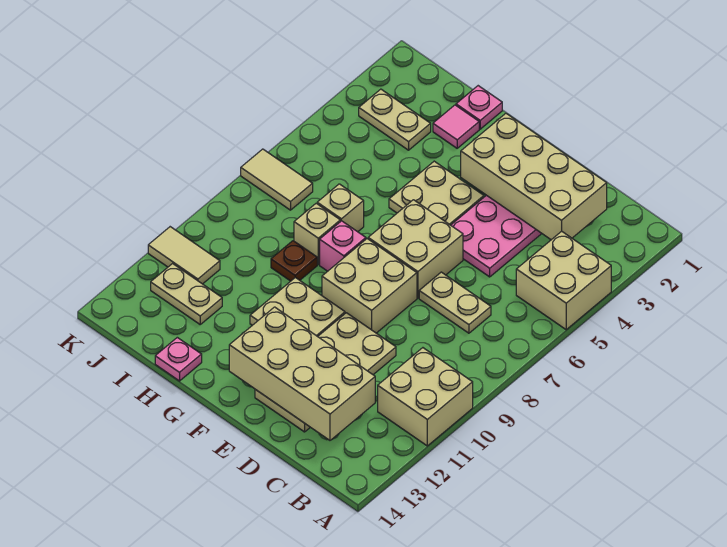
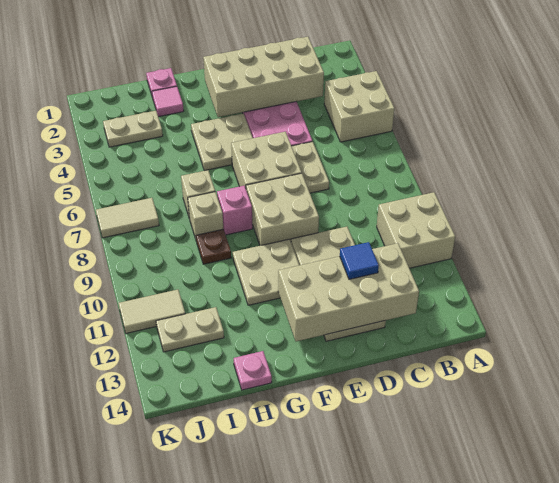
tan 1x2 plate [419,272,491,333] -> tan 1x2 plate turned to [292,142,329,193]
none -> blue 1x1 tile [340,242,379,279]

